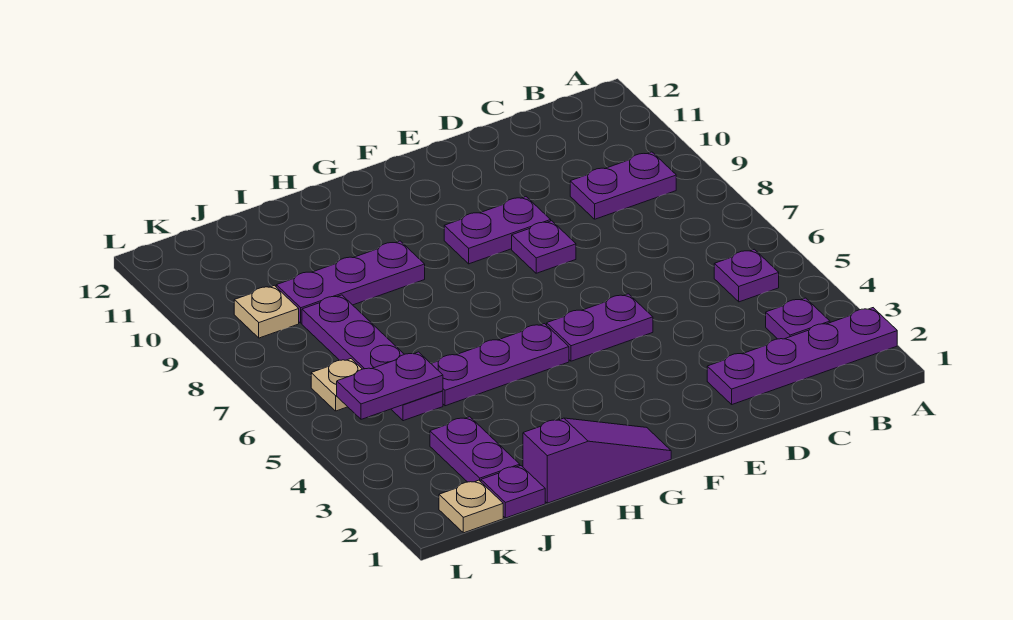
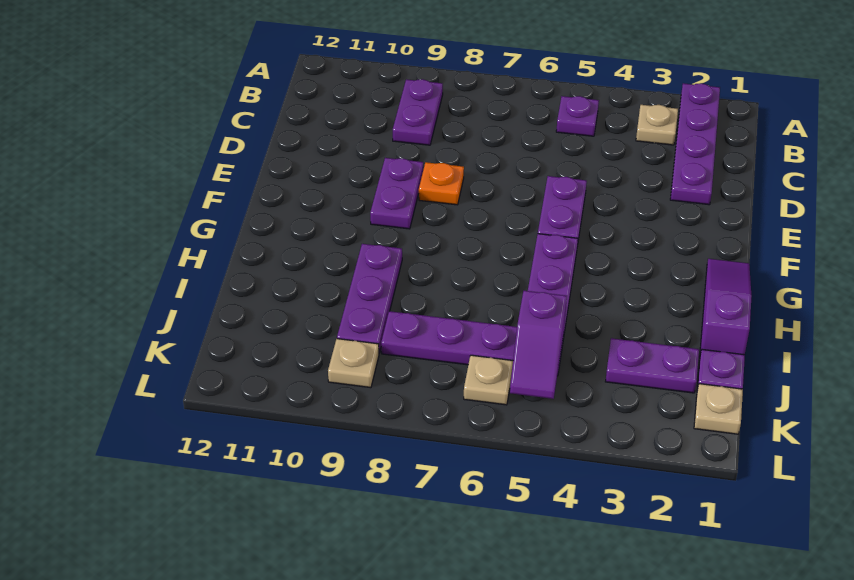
purple 1x1 plate [766,298,830,339] -> tan 1x1 plate [636,105,678,145]
purple 1x1 plate [512,221,576,273] -> orange 1x1 plate [419,162,464,205]
purple 1x2 plate [337,352,443,419] -> purple 1x2 slope [510,291,567,399]

